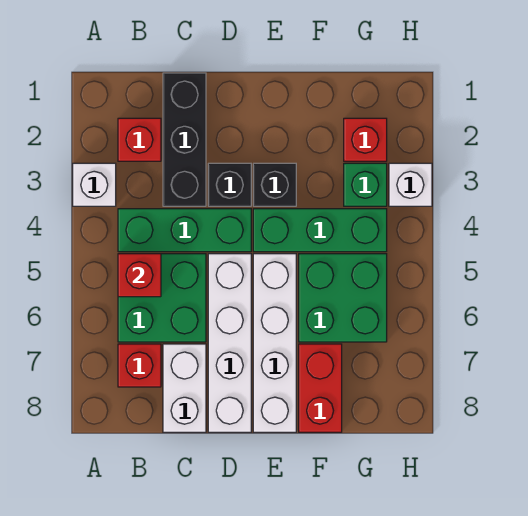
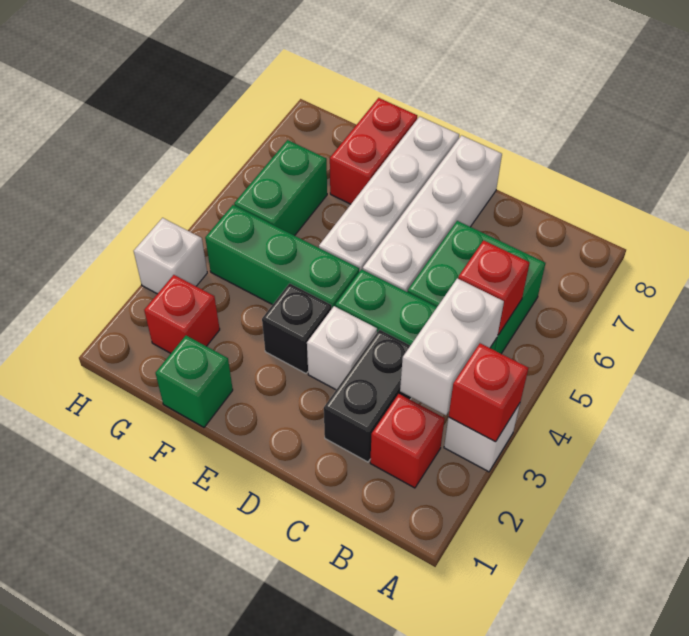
red 1x1 brick [118,344,161,387] -> red 1x1 brick moved to [449,343,528,442]
black 1x3 brick [163,73,206,206] -> black 1x2 brick [324,330,412,462]
white 1x2 brick [163,344,206,432] -> white 1x2 brick moved to [400,278,504,415]
black 1x1 brick [208,163,251,206] -> white 1x1 brick [307,306,377,390]
green 2x2 brick [299,254,387,342] -> green 1x2 brick [234,140,327,236]
green 1x1 brick [344,163,387,206] -> green 1x1 brick moved to [156,336,233,427]

